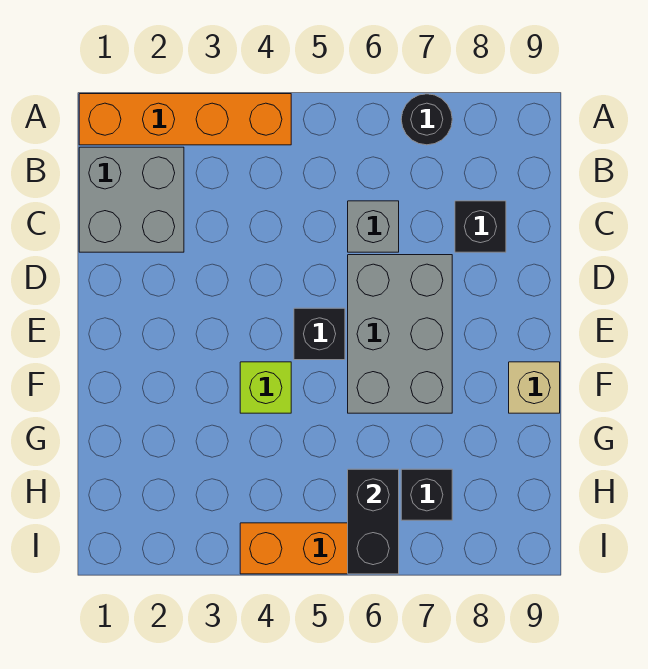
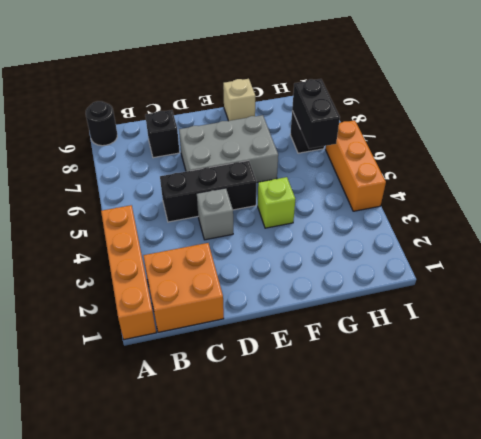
black 1x1 round brick [401,94,452,145] -> black 1x1 round brick moved to [86,101,117,146]
grey 2x2 brick [79,147,184,252] -> orange 2x2 brick [143,243,224,332]
grey 1x1 brick [348,201,399,252] -> grey 1x1 brick moved to [197,188,233,240]
black 1x1 brick [294,308,345,360] -> black 1x3 brick [160,161,256,222]
black 1x2 brick [348,469,399,574] -> black 1x2 brick turned to [292,79,340,149]

